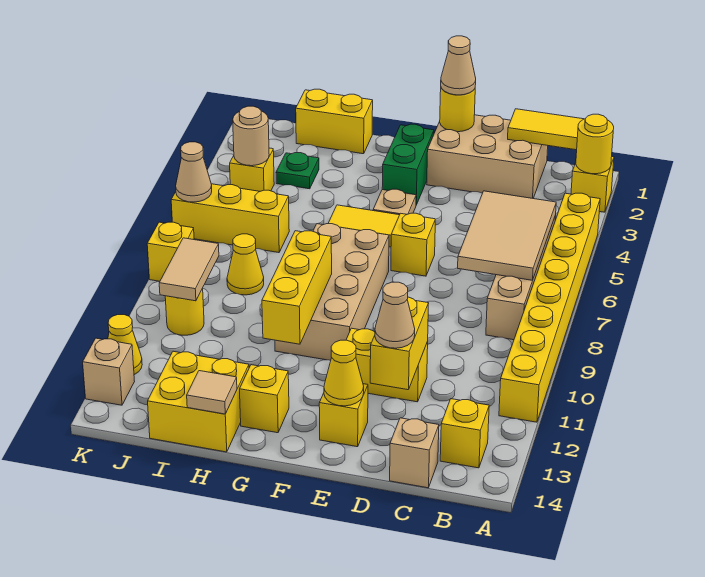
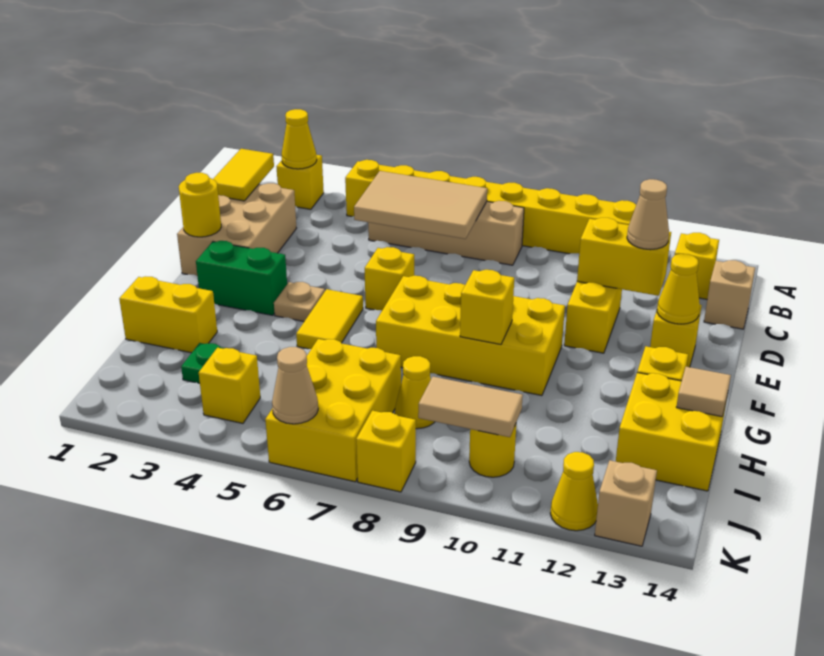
yellow 1x1 round brick [576,114,614,174] -> yellow 1x1 cone [282,109,317,169]
tan 1x1 cone [441,36,476,95] -> none
tan 2x4 brick [275,224,389,361] -> yellow 2x4 brick [376,275,565,396]
yellow 1x3 brick [262,231,332,344] -> yellow 1x1 brick [460,270,514,344]
yellow 1x2 brick [296,89,373,154] -> yellow 1x2 brick turned to [119,277,217,353]
yellow 1x3 brick [171,184,289,253] -> yellow 2x3 brick [265,339,401,482]
tan 1x1 round brick [233,106,269,166] -> none

